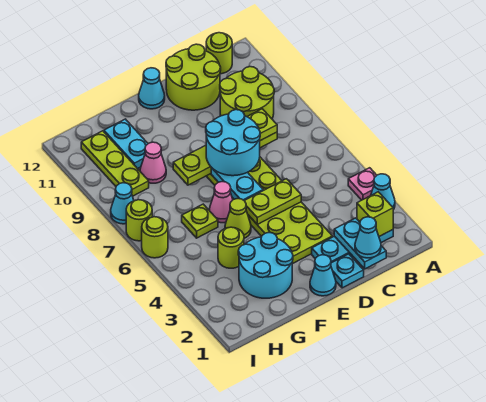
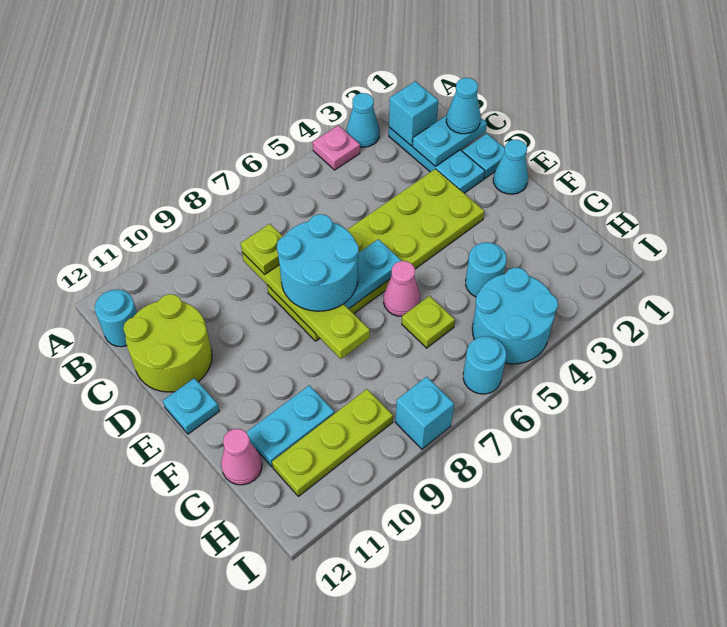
lime 1x1 brick [357,192,393,236] -> cyan 1x1 brick [389,81,438,146]
lime 2x2 round brick [220,67,274,119] -> none
lime 1x1 round brick [206,33,232,74] -> cyan 1x1 round brick [95,290,137,347]
lime 1x2 plate [244,179,301,225] -> none
cyan 1x1 cone [139,68,165,109] -> cyan 1x1 plate [163,378,219,434]
cyan 2x2 round brick [238,233,293,298] -> cyan 2x2 round brick moved to [472,268,558,364]
lime 1x1 cone [225,199,251,238] -> none
lime 1x1 round brick [218,227,244,268] -> cyan 1x1 round brick [466,242,506,297]
pink 1x1 cone [140,142,166,183] -> pink 1x1 cone moved to [221,429,262,485]
lime 1x1 round brick [142,217,168,258] -> cyan 1x1 round brick [463,336,506,394]
lime 1x1 round brick [126,200,152,241] -> none
cyan 1x1 cone [111,183,134,224] -> cyan 1x1 brick [395,377,454,449]

